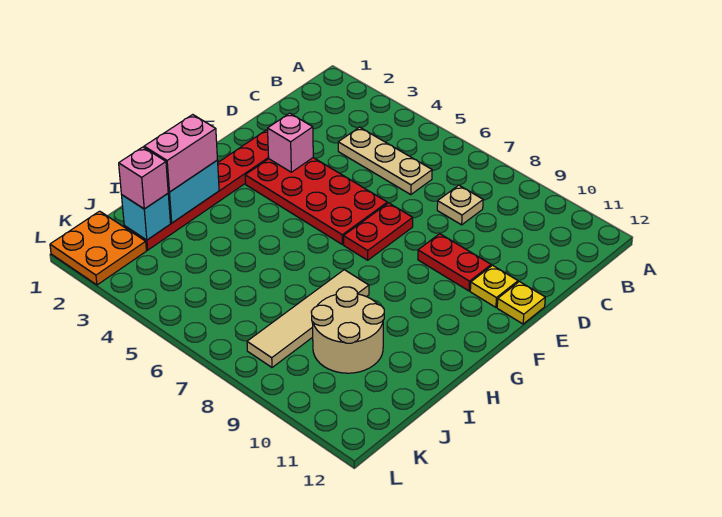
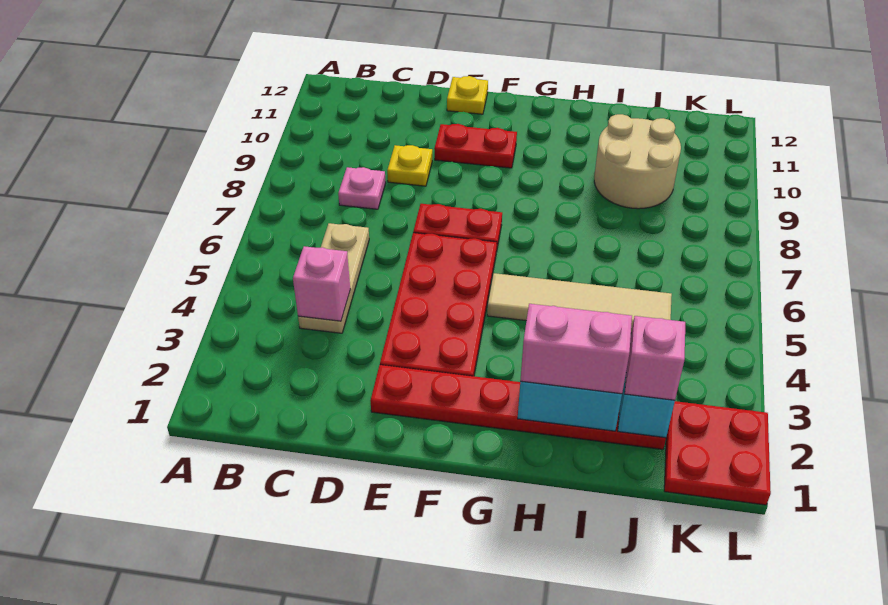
tan 1x1 plate [437,185,483,225] -> pink 1x1 plate [338,167,386,209]
pink 1x1 brick [268,113,313,172] -> pink 1x1 brick moved to [293,246,350,321]
red 1x2 plate [418,234,491,291] -> red 1x2 plate turned to [434,124,517,168]
yellow 1x1 plate [470,265,518,307] -> yellow 1x1 plate moved to [387,145,432,186]
tan 1x4 tile [247,270,369,367] -> tan 1x4 tile moved to [487,273,672,333]
orange 2x2 plate [50,211,146,285] -> red 2x2 plate [664,401,771,505]

